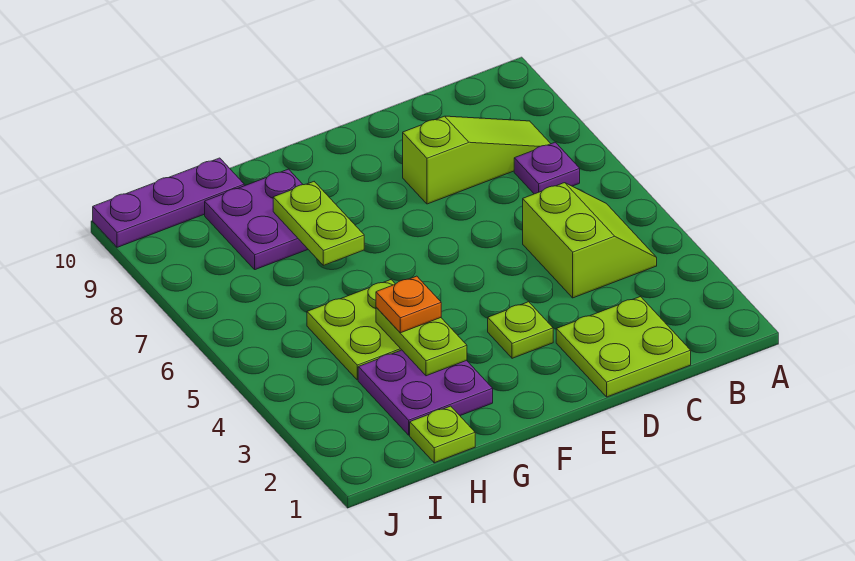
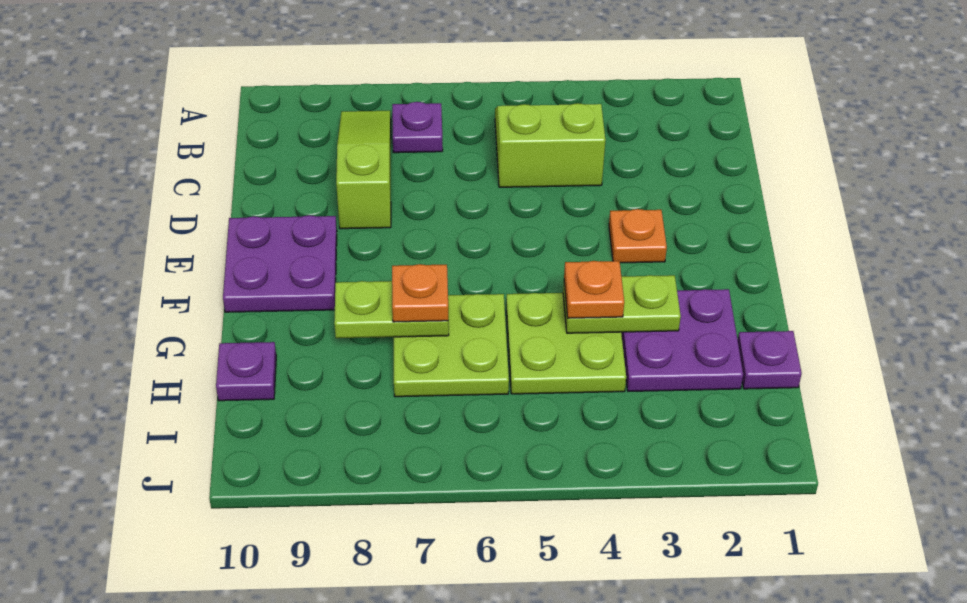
lime 2x2 plate [556,297,691,397] -> lime 2x2 plate moved to [394,294,509,397]
lime 1x1 plate [488,302,553,358] -> orange 1x1 plate [609,209,667,263]
none -> orange 1x1 plate [392,264,448,322]
purple 2x2 plate [205,169,308,270] -> purple 2x2 plate moved to [223,215,337,312]
lime 1x1 plate [410,406,475,463] -> purple 1x1 plate [738,331,802,389]
purple 1x3 plate [93,158,244,247] -> purple 1x1 plate [216,342,276,401]

